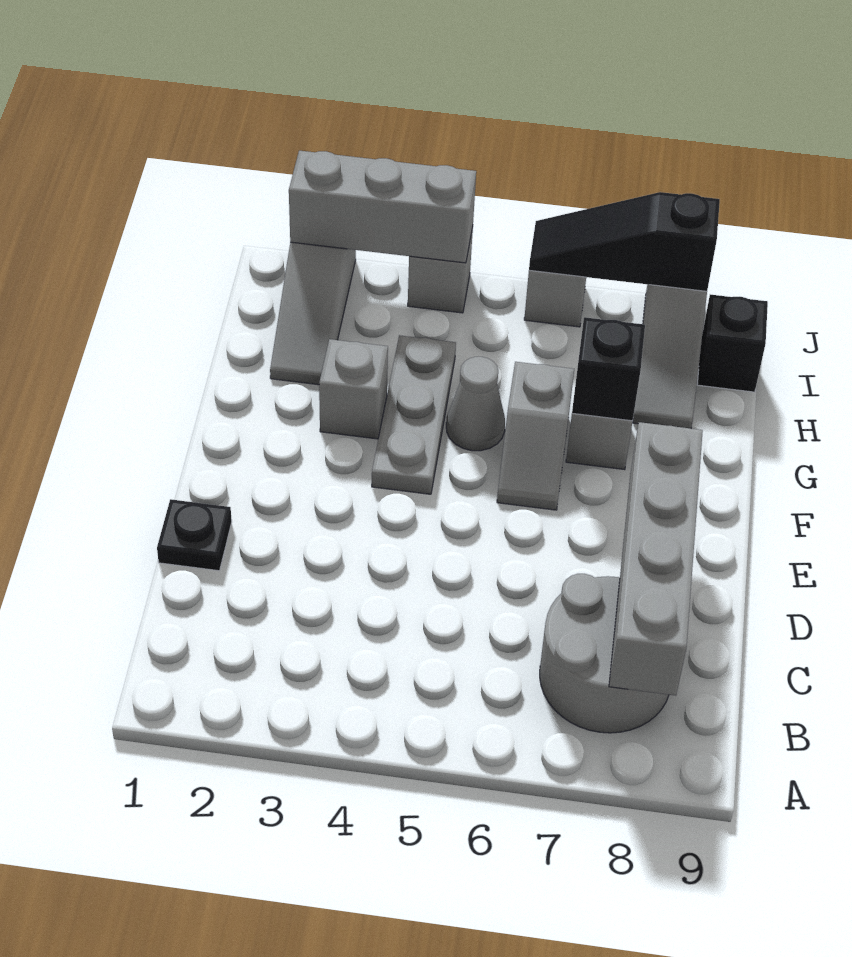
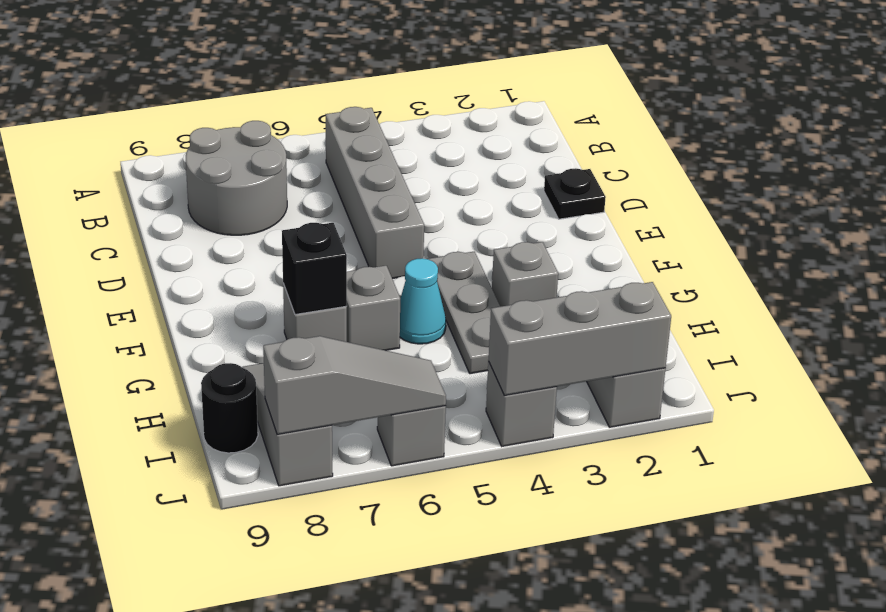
grey 1x4 brick [609,422,703,696] -> grey 1x4 brick moved to [325,107,424,279]
grey 1x1 cone [446,357,505,451] -> cyan 1x1 cone [400,258,446,344]
black 1x1 brick [697,294,768,392] -> black 1x1 round brick [201,363,258,453]
black 1x3 slope [529,192,720,291] -> grey 1x3 slope [263,336,446,434]

